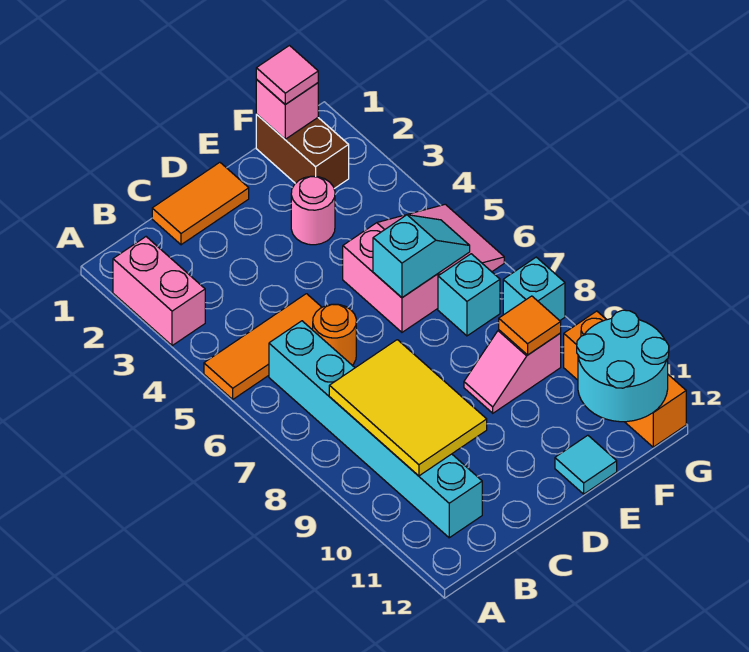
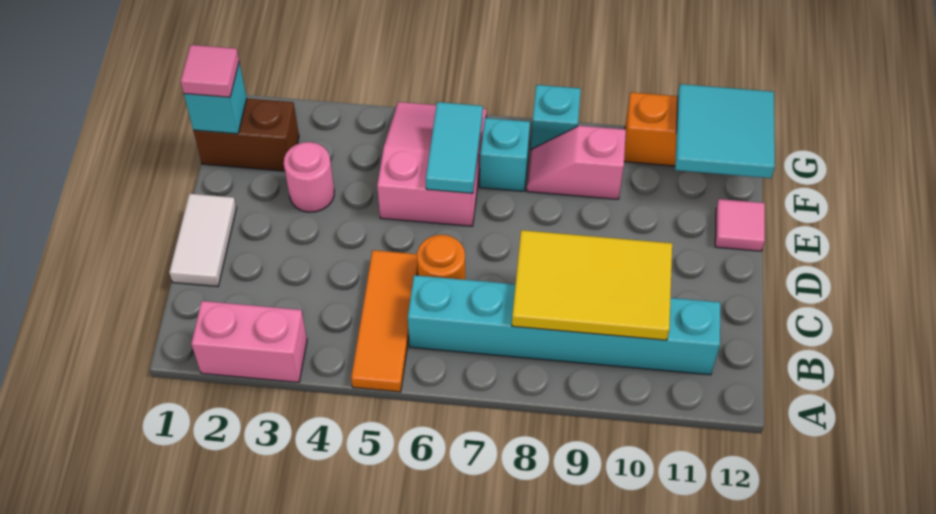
orange 1x2 tile [152,162,249,245] -> white 1x2 tile [169,194,236,287]
cyan 1x2 slope [373,215,470,298] -> cyan 1x2 tile [426,102,483,193]
pink 1x2 slope [464,330,561,413] -> pink 1x2 slope turned to [527,126,626,199]
cyan 1x1 tile [555,435,617,494] -> pink 1x1 tile [715,199,765,251]
pink 1x1 brick [256,80,318,139] -> cyan 1x1 brick [184,62,247,134]
orange 1x1 tile [499,296,561,355] -> none
cyan 2x2 round brick [577,310,669,422] -> cyan 2x2 tile [675,84,775,178]

